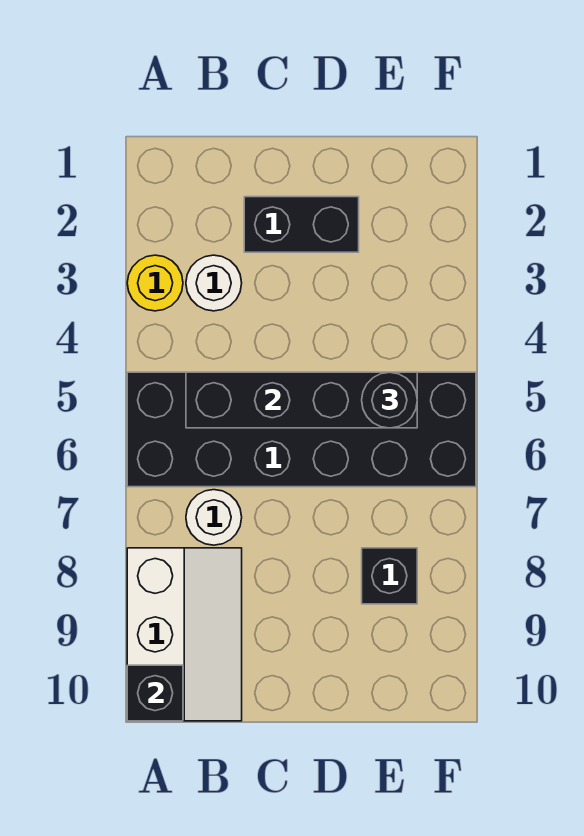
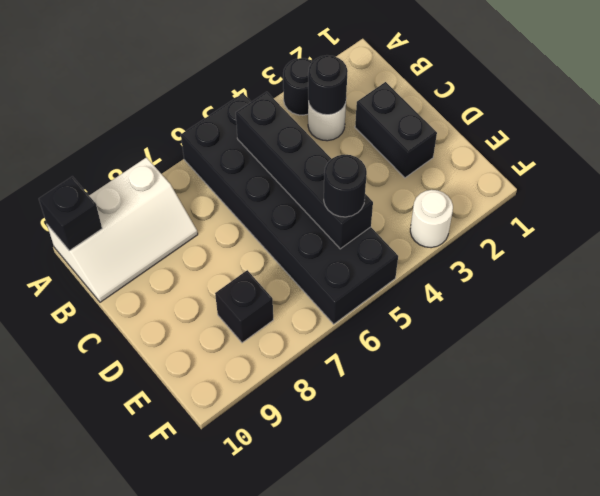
yellow 1x1 round brick [127,255,183,311] -> black 1x1 round brick [283,58,313,115]
none -> black 1x1 round brick [308,55,348,115]
white 1x1 round brick [186,490,242,545] -> white 1x1 round brick moved to [410,190,453,248]

